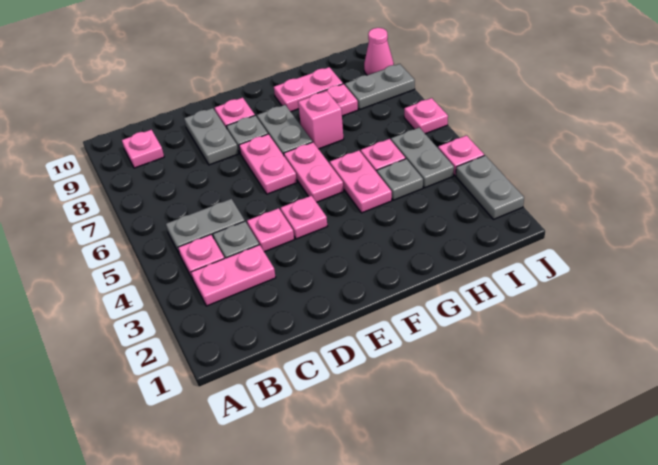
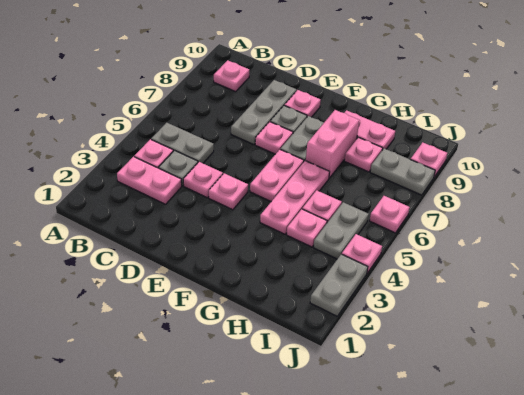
grey 1x2 plate [184,108,238,165] -> grey 1x3 plate [231,80,297,145]
pink 1x2 plate [239,134,297,194] -> pink 1x1 plate [255,122,293,154]
pink 1x2 plate [330,150,392,213] -> pink 1x3 plate [260,161,330,234]
pink 1x1 brick [298,91,344,149] -> pink 1x2 brick [306,110,359,178]
grey 1x1 plate [377,159,423,200] -> pink 1x1 plate [287,209,327,247]
pink 1x1 cone [364,28,394,75] -> pink 1x1 plate [411,142,447,177]

